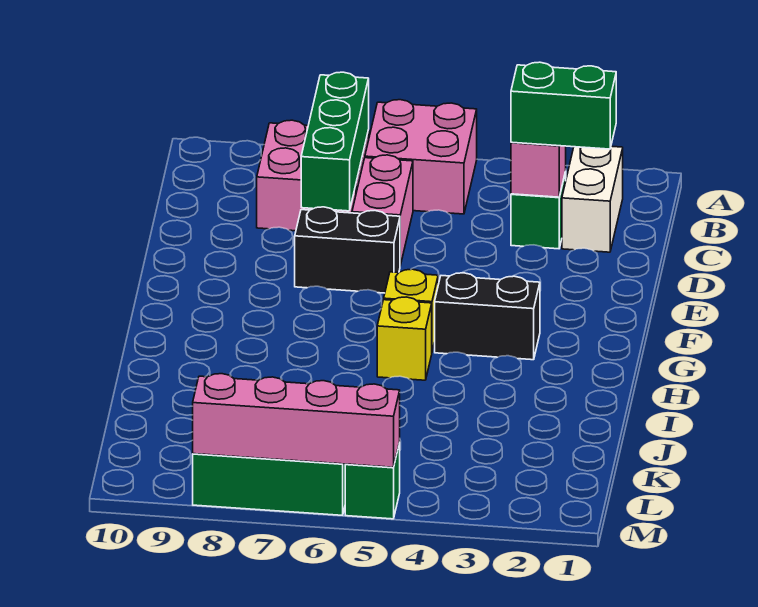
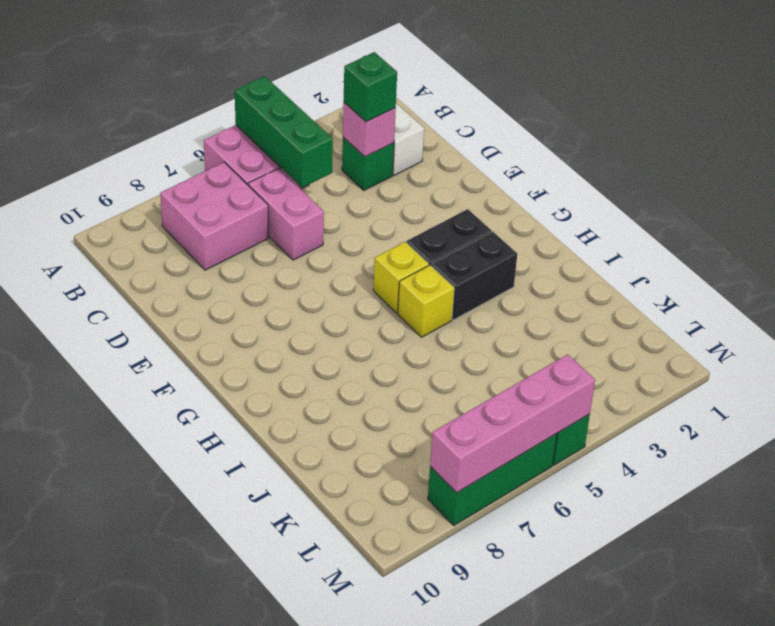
green 1x3 brick [301,72,369,211] -> green 1x3 brick moved to [235,76,333,188]
green 1x2 brick [511,62,616,149] -> green 1x1 brick [344,52,397,122]
black 1x2 brick [295,207,400,293] -> black 1x2 brick moved to [432,232,517,320]

